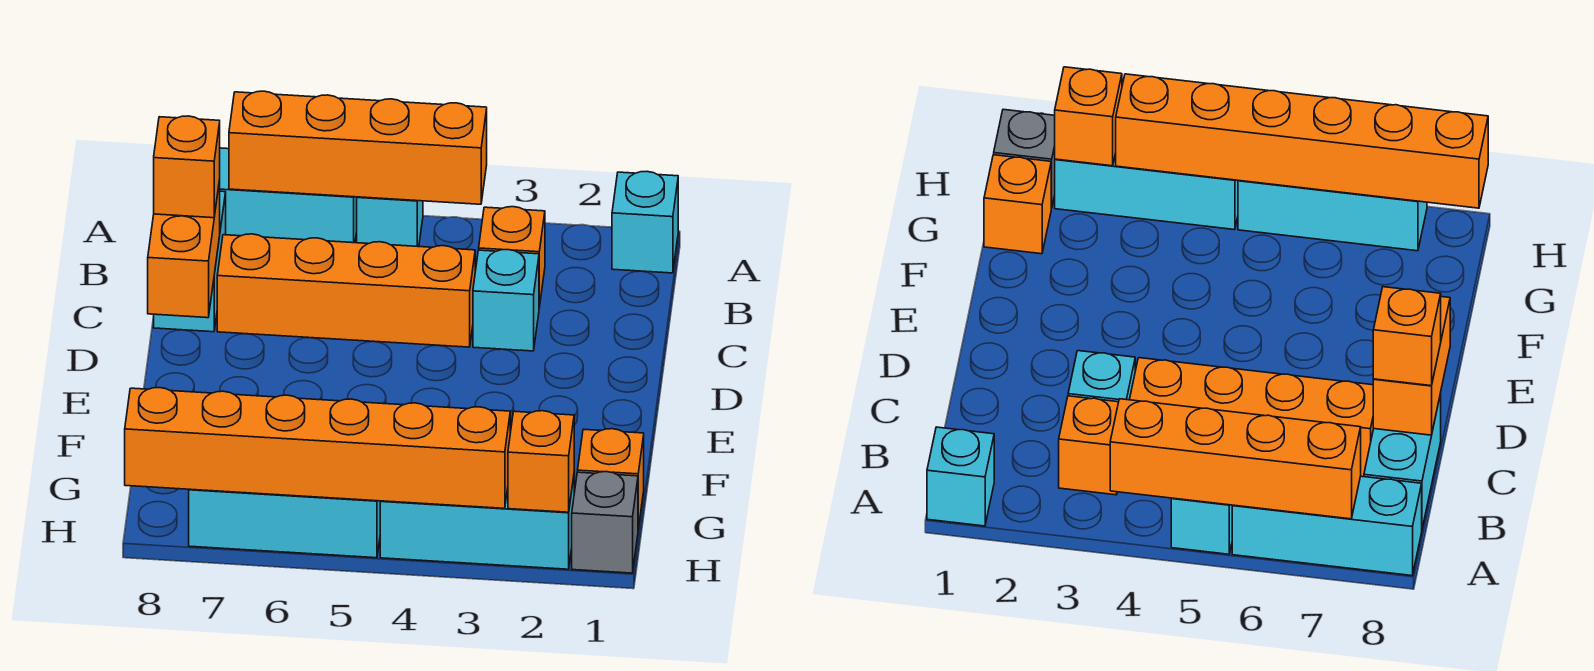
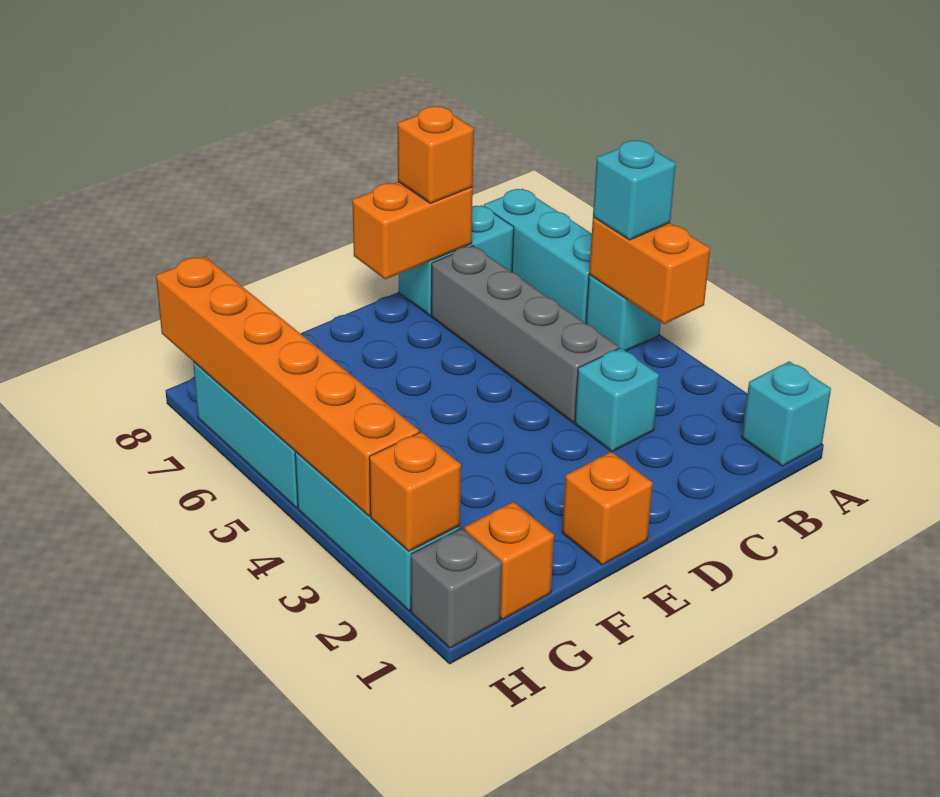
orange 1x4 brick [229,91,487,204] -> orange 1x2 brick [589,217,710,324]
none -> cyan 1x1 brick [593,140,676,240]
orange 1x1 brick [479,207,545,307] -> orange 1x1 brick moved to [562,452,653,565]
orange 1x4 brick [217,234,475,347] -> grey 1x4 brick [431,246,619,422]

